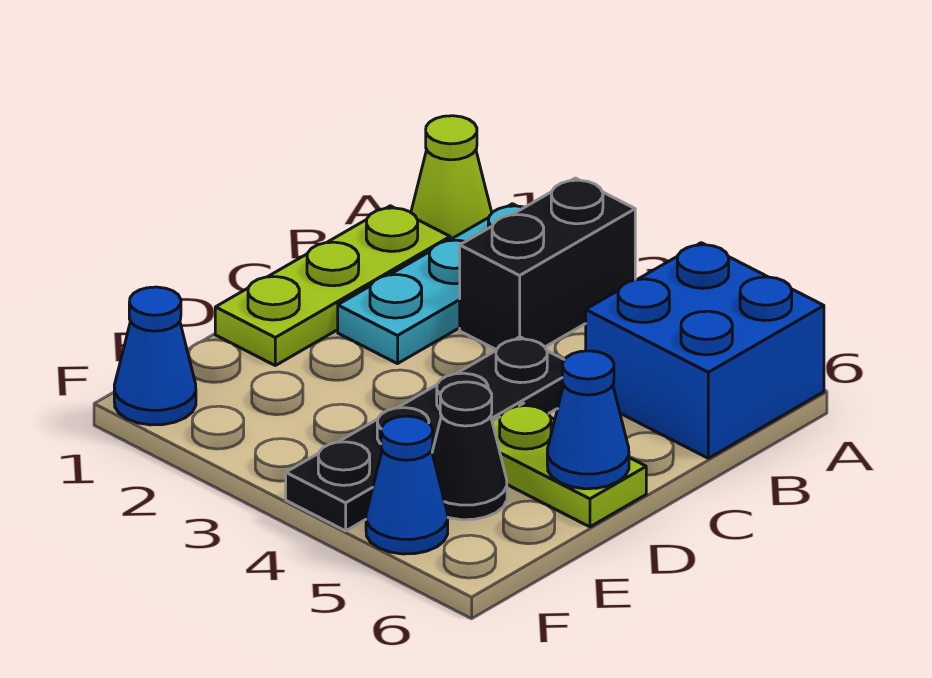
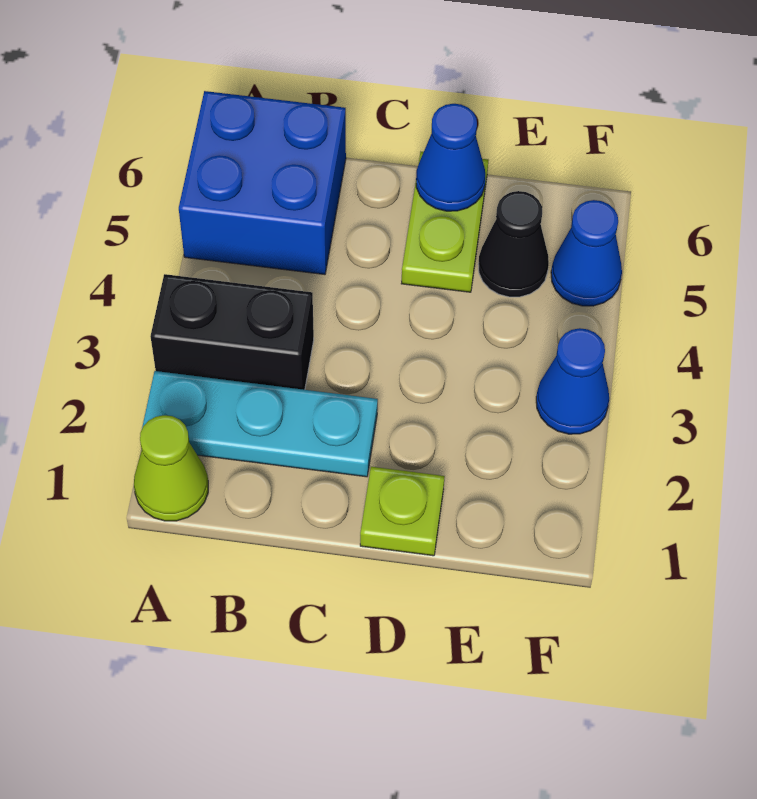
lime 1x3 plate [215,206,450,365] -> lime 1x1 plate [360,467,445,556]
black 1x4 plate [286,337,564,531] -> none
blue 1x1 cone [114,287,196,425] -> blue 1x1 cone moved to [536,328,609,434]

